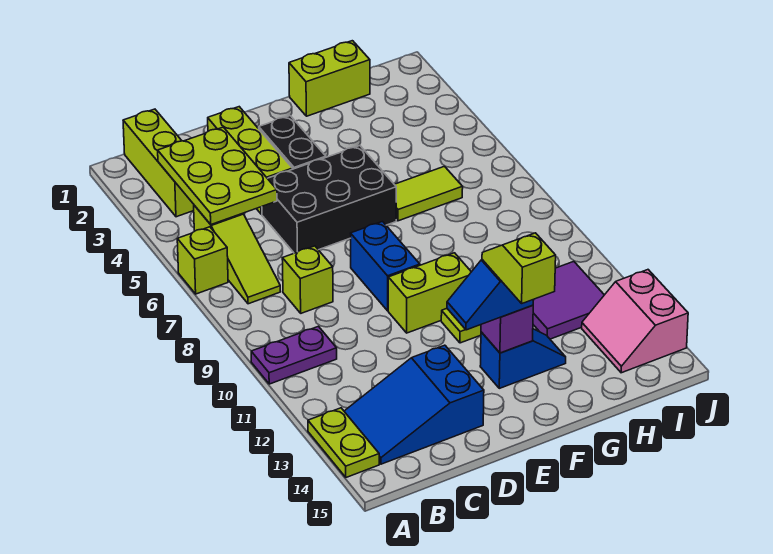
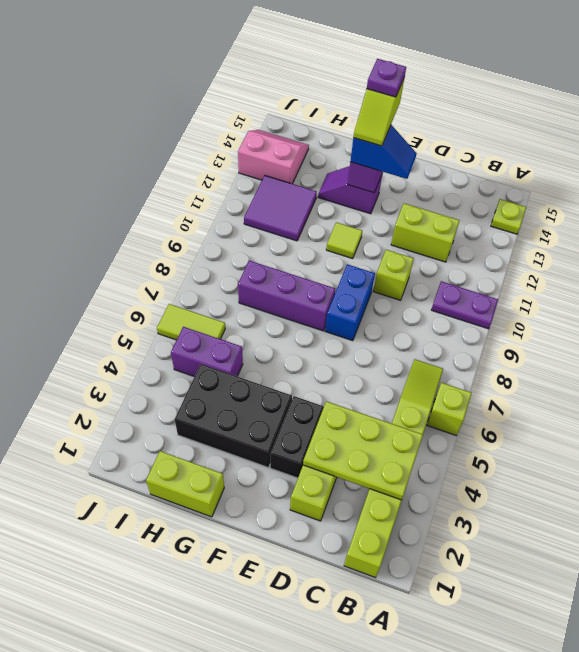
lime 1x2 plate [308,408,379,477] -> lime 1x1 plate [491,199,526,234]
lime 2x3 plate [158,127,277,224] -> lime 2x3 plate turned to [303,401,423,500]
blue 2x3 slope [344,345,484,464] -> none
lime 1x1 brick [282,246,333,313] -> lime 1x1 brick moved to [373,250,414,300]
black 2x3 brick [262,146,396,253] -> black 2x3 brick moved to [175,364,292,468]
lime 1x2 brick [388,253,471,333] -> lime 1x2 brick moved to [391,203,460,262]
none -> purple 1x3 brick [238,261,335,331]
blue 1x2 slope [480,329,566,388] -> purple 1x2 slope [318,166,382,214]
none -> purple 1x1 plate [367,59,406,97]
lime 1x2 tile [394,166,463,221] -> lime 1x2 tile moved to [157,304,225,340]
none -> purple 1x2 brick [171,327,243,377]
pink 2x2 slope [582,270,688,373] -> pink 2x2 slope turned to [238,130,309,184]

